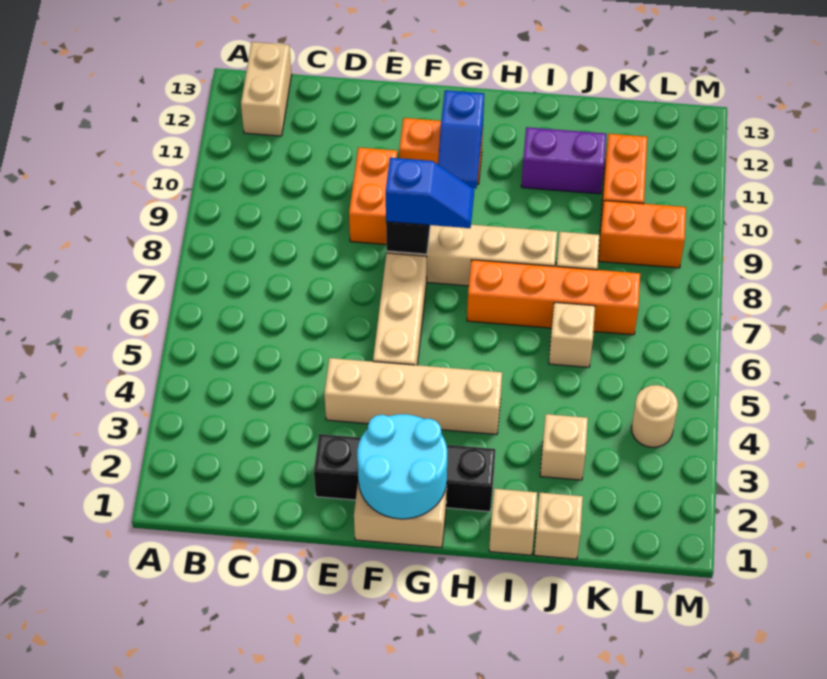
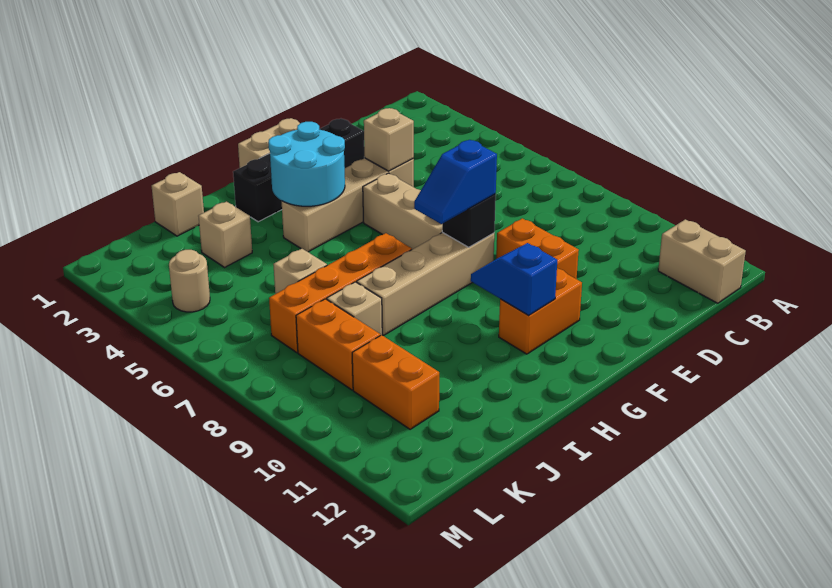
cyan 2x2 round brick [357,414,448,519] -> cyan 2x2 round brick moved to [268,122,345,206]
tan 1x1 brick [489,489,537,555] -> tan 1x1 brick moved to [364,108,414,171]
purple 1x2 brick [521,127,606,194] -> none
orange 1x2 brick [598,201,686,268] -> orange 1x2 brick turned to [296,299,380,390]

